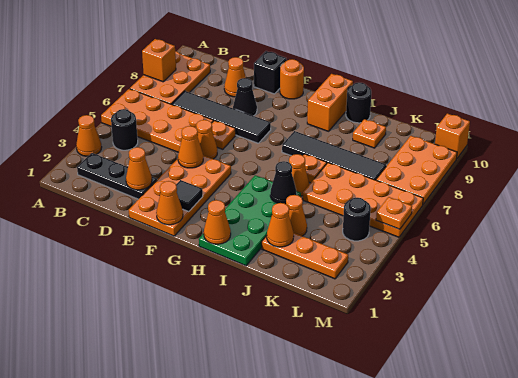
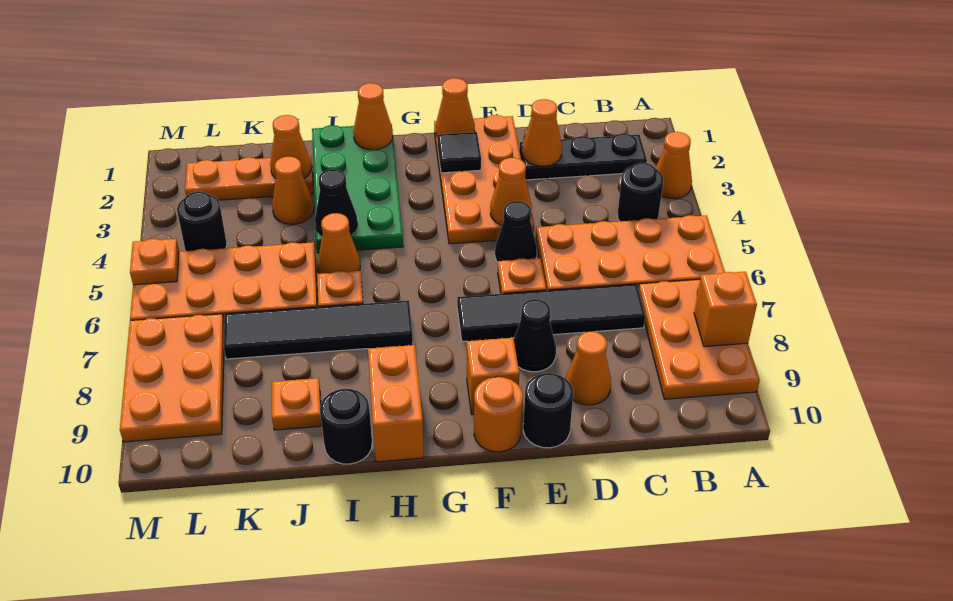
orange 1x1 cone [196,120,217,159] -> black 1x1 cone [495,201,537,262]
black 1x1 brick [254,51,286,94] -> black 1x1 round brick [523,373,573,448]
orange 1x1 brick [435,113,470,159] -> orange 1x1 brick moved to [467,338,519,414]

